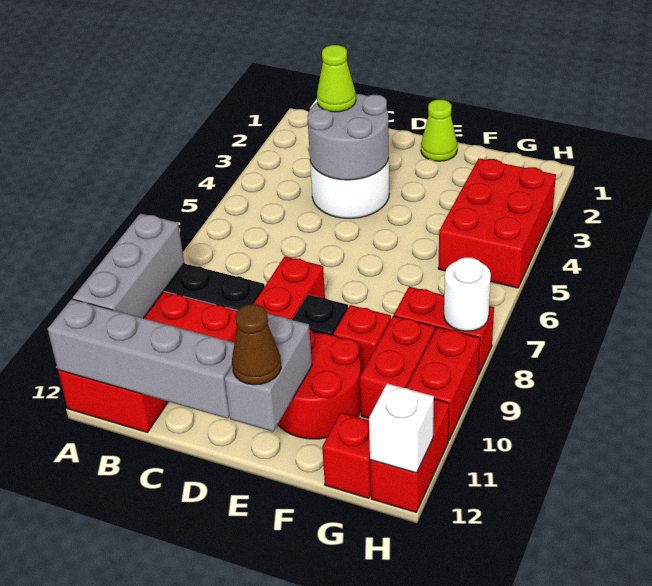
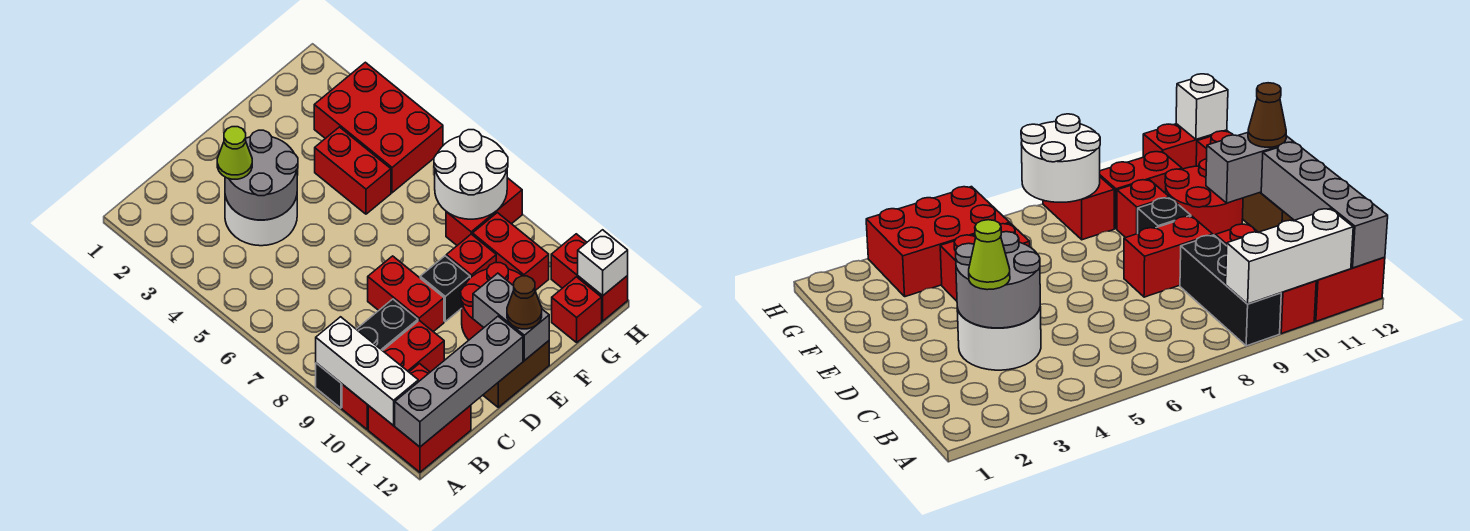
grey 1x3 brick [73,213,184,318] -> white 1x3 brick [316,317,418,425]
none -> brown 1x2 brick [483,341,549,407]
lime 1x1 cone [421,100,457,161] -> none
white 1x1 round brick [444,257,491,331] -> white 2x2 round brick [434,130,508,219]
red 1x2 brick [407,327,480,440] -> red 1x2 brick moved to [315,127,391,214]

